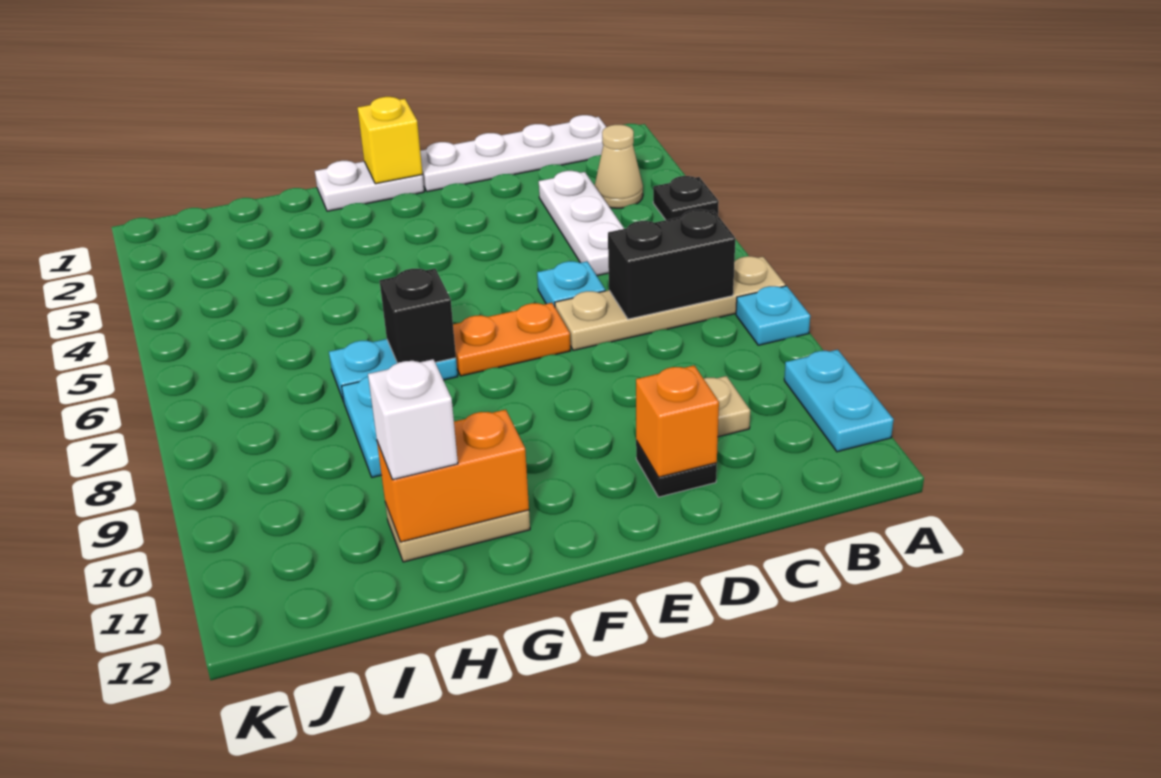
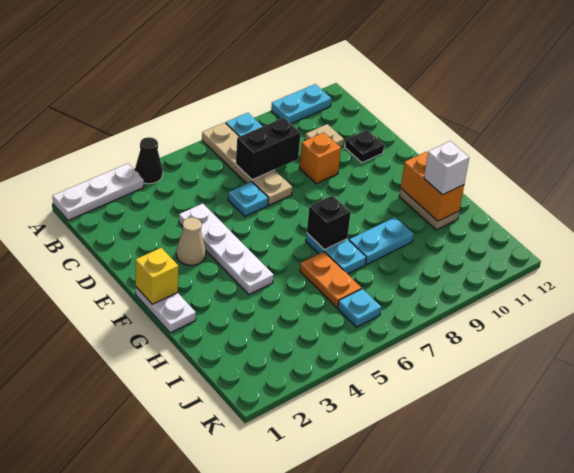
black 1x1 plate [653,176,719,220] -> black 1x1 cone [135,137,163,184]
white 1x4 plate [420,115,606,192] -> white 1x4 plate moved to [179,204,273,294]
tan 1x1 cone [595,125,643,208] -> tan 1x1 cone moved to [176,217,206,265]
black 1x2 brick [608,209,735,319] -> black 1x2 brick turned to [236,118,301,180]
white 1x3 plate [539,171,624,276] -> white 1x3 plate moved to [53,164,144,220]
orange 1x1 brick [636,366,719,477] -> orange 1x1 brick moved to [299,132,341,184]
orange 1x2 plate [453,303,570,376] -> orange 1x2 plate moved to [300,252,361,308]
none -> cyan 1x1 plate [338,289,381,327]

